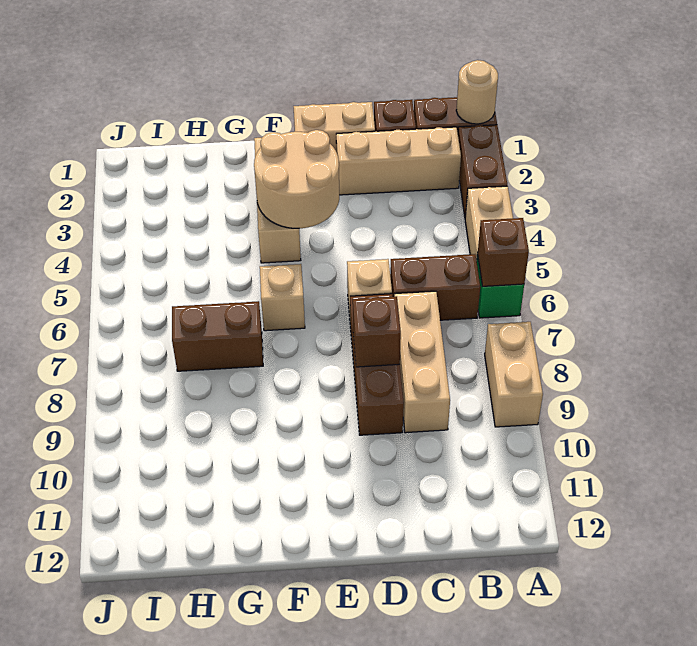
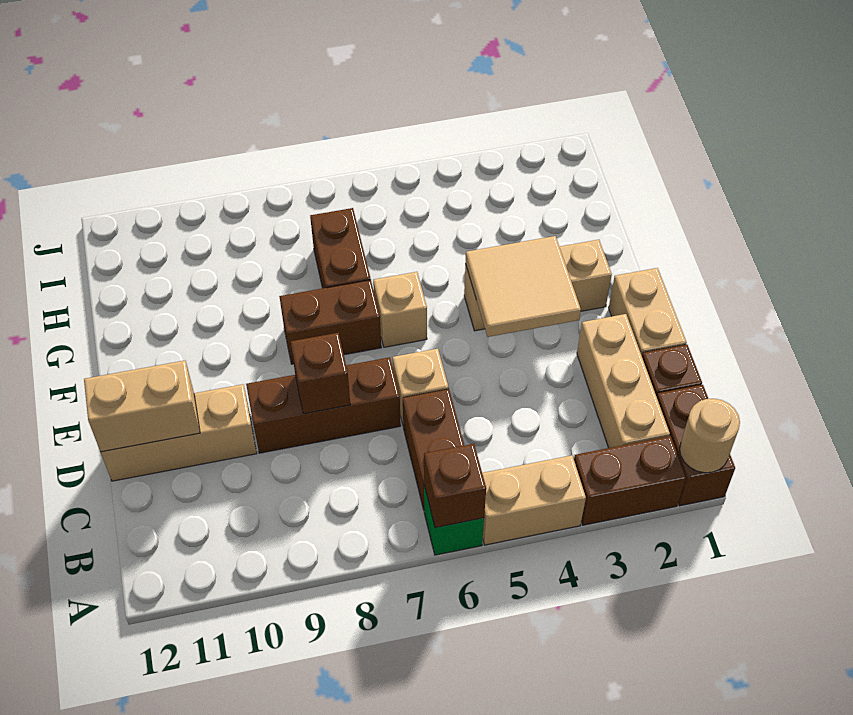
tan 1x2 brick [485,322,543,427] -> tan 1x2 brick moved to [84,361,200,452]
tan 1x3 brick [394,291,450,433] -> tan 1x3 brick moved to [101,384,257,481]
tan 2x2 round brick [254,130,339,228] -> tan 2x2 tile [466,236,581,337]
none -> brown 1x2 brick [279,280,381,364]

